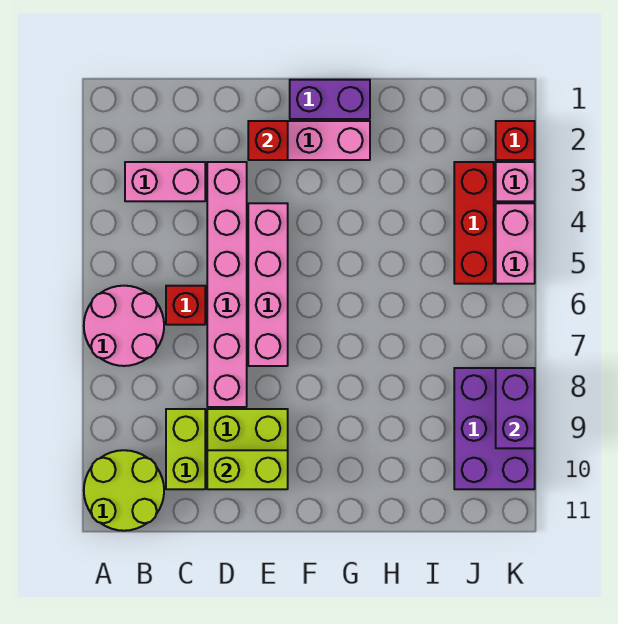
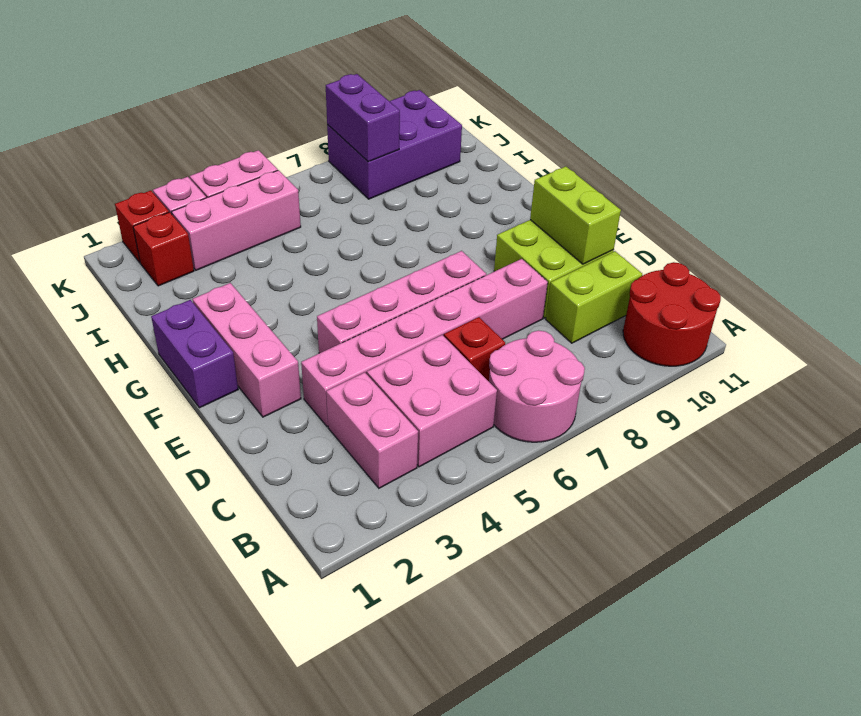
lime 2x2 round brick [84,450,164,531] -> red 2x2 round brick [623,262,721,366]
none -> pink 2x2 brick [367,335,497,467]
red 1x1 brick [248,121,288,160] -> red 1x1 brick moved to [133,212,194,286]
red 1x3 brick [454,162,494,284] -> pink 1x3 brick [172,170,301,270]
purple 1x2 brick [496,368,535,448] -> purple 1x2 brick turned to [326,74,400,162]

